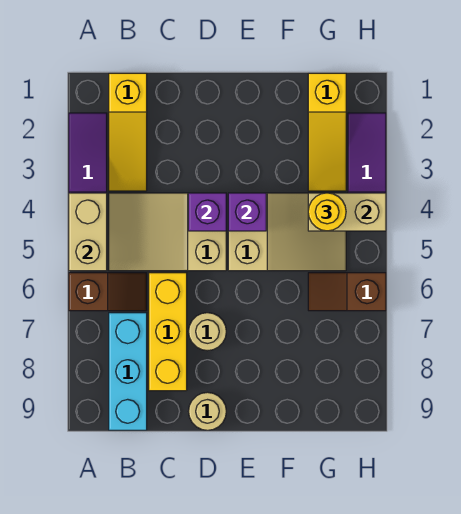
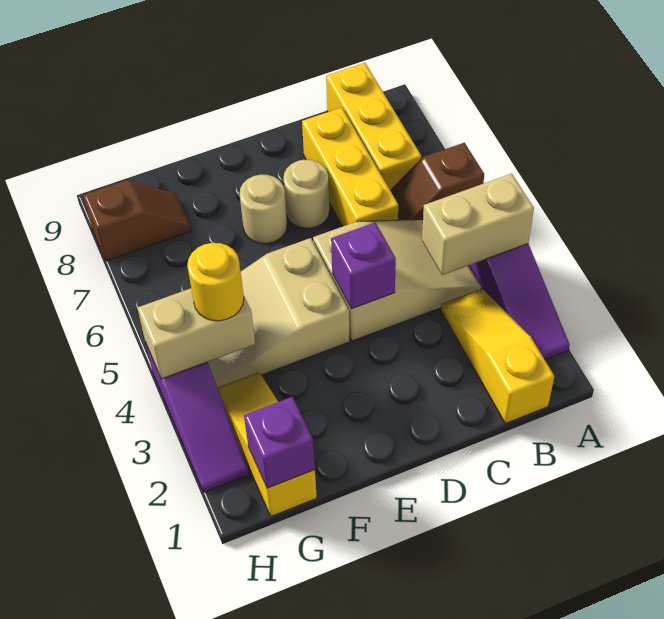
tan 1x2 brick [69,193,107,271] -> tan 1x2 brick turned to [422,174,534,275]
cyan 1x3 brick [109,313,147,430] -> yellow 1x3 brick [326,63,421,190]
tan 1x1 round brick [189,392,226,430] -> tan 1x1 round brick moved to [240,175,287,244]
purple 1x1 brick [228,193,266,231] -> purple 1x1 brick moved to [244,397,315,488]
brown 1x2 slope [308,273,386,311] -> brown 1x2 slope moved to [83,180,191,261]

